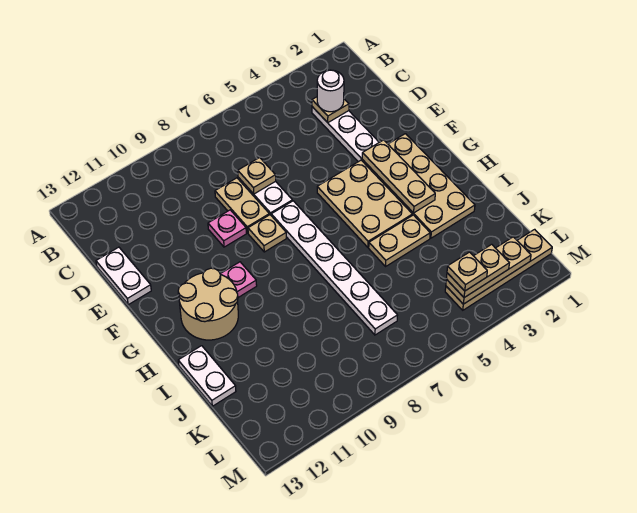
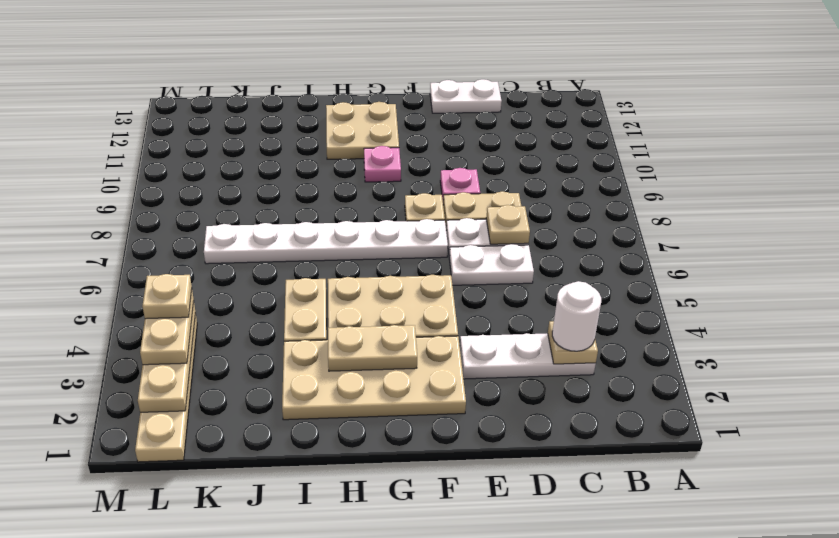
tan 1x3 plate [362,140,435,213] -> tan 1x2 plate [328,325,417,371]
tan 2x2 round brick [178,268,238,340] -> tan 2x2 plate [326,102,399,159]
white 1x2 plate [178,346,236,406] -> white 1x2 plate moved to [449,244,534,285]

